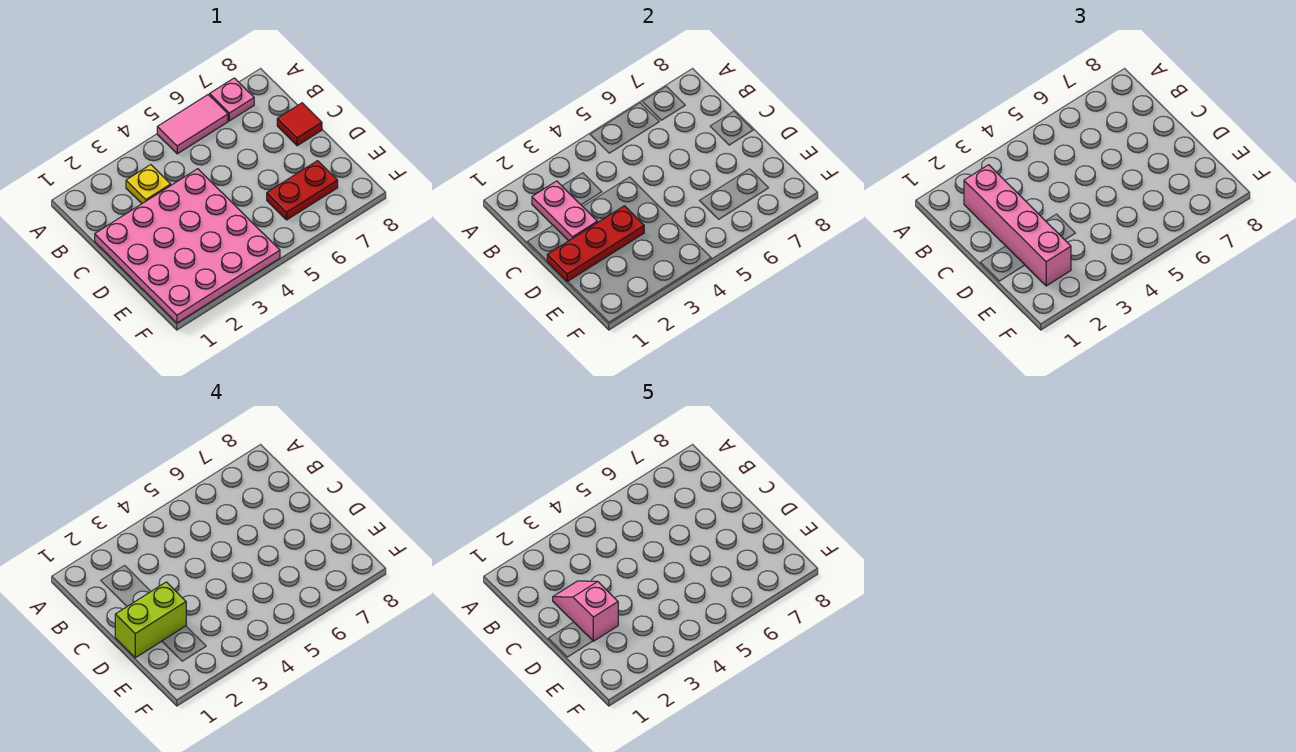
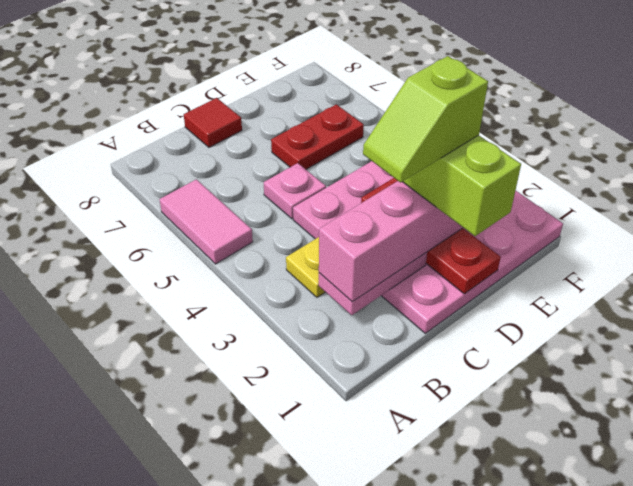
pink 1x1 plate [210,78,254,121] -> pink 1x1 plate moved to [264,163,326,219]
pink 1x2 slope [553,581,618,641] -> lime 1x2 slope [363,56,488,182]
red 1x2 plate [267,161,338,220] -> red 1x2 plate turned to [271,104,364,169]

